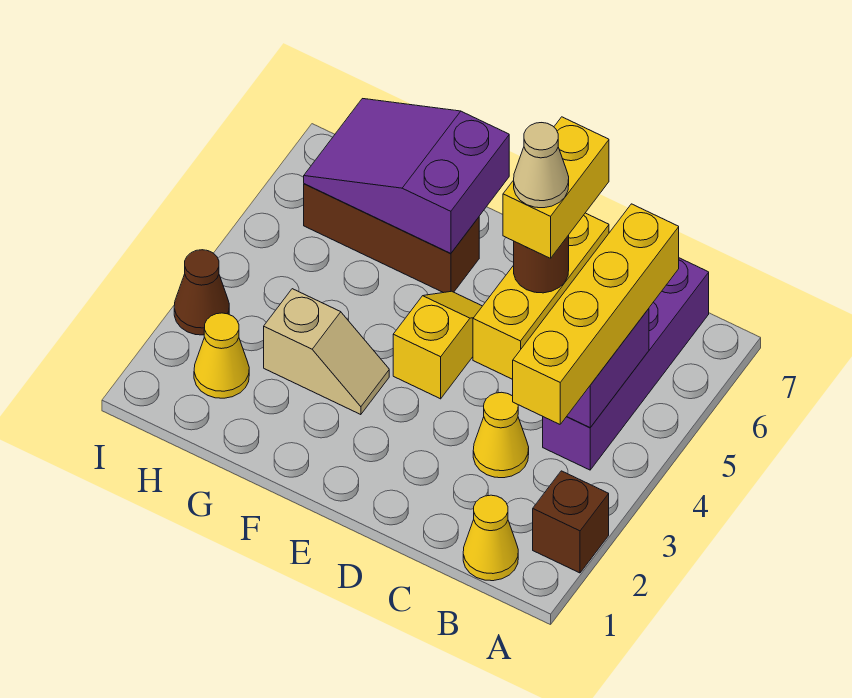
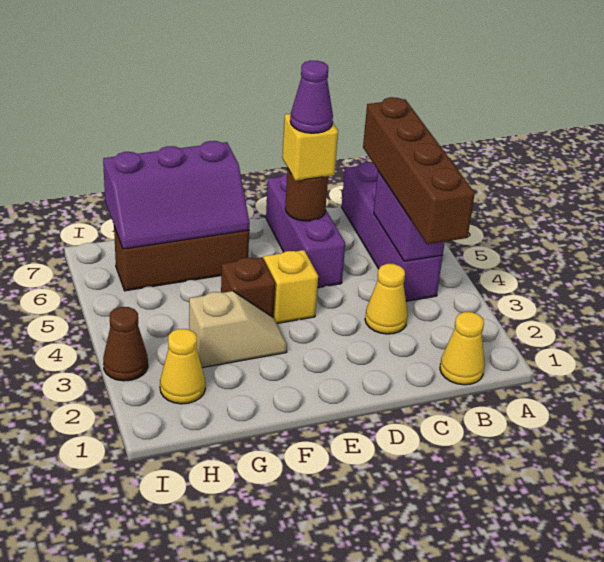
brown 1x1 brick [533,471,609,573] -> brown 1x1 brick moved to [221,257,275,317]
yellow 1x4 brick [513,204,679,424] -> brown 1x4 brick [363,97,475,244]
yellow 1x3 brick [473,213,609,379] -> purple 1x3 brick [266,173,345,288]
yellow 1x2 brick [503,117,609,258] -> yellow 1x1 brick [282,114,338,181]
tan 1x1 cone [514,123,569,208] -> purple 1x1 cone [290,61,333,133]
purple 2x3 slope [304,99,509,253] -> purple 2x3 slope turned to [103,141,250,249]

